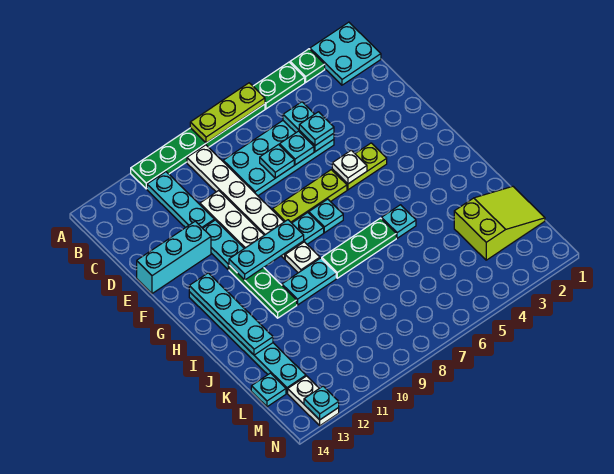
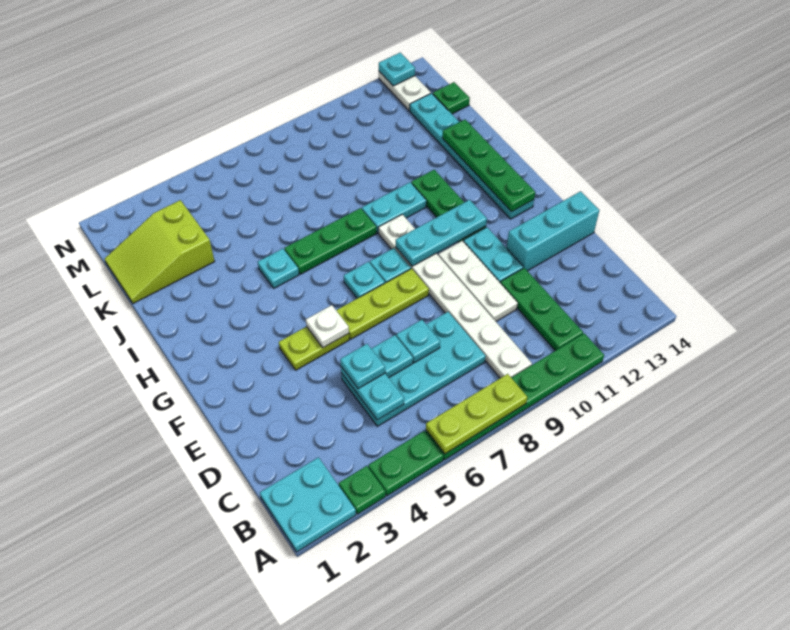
cyan 1x3 plate [147,172,214,228] -> green 1x3 plate [501,268,583,351]
cyan 1x4 plate [189,273,273,355] -> green 1x4 plate [442,119,535,212]
cyan 1x1 plate [251,373,286,407] -> green 1x1 plate [433,82,470,114]

